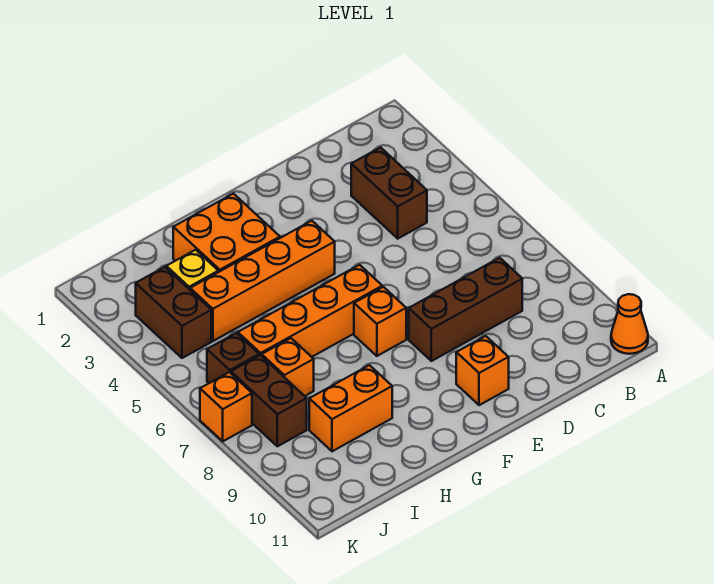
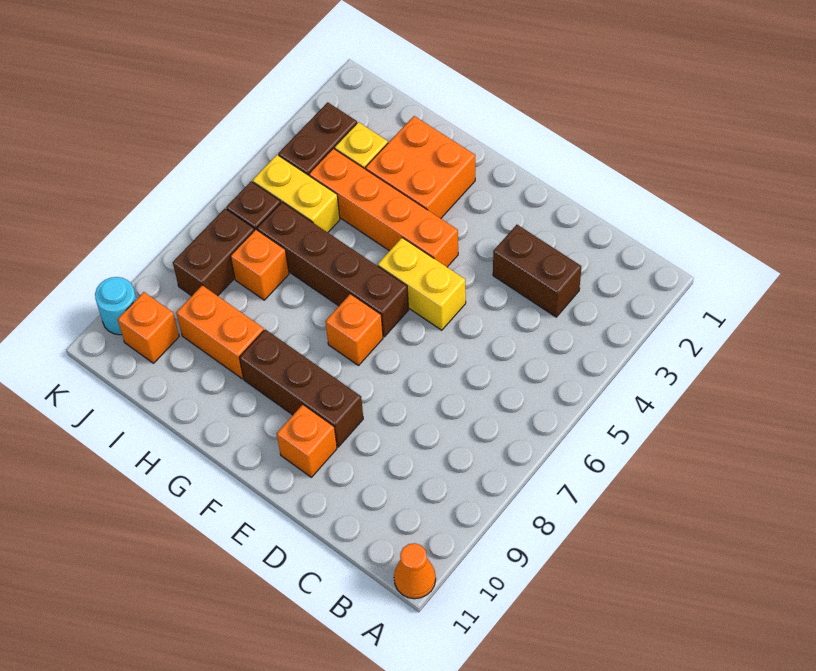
brown 1x2 brick [351,147,427,239] -> brown 1x2 brick turned to [493,225,581,317]
brown 1x3 brick [409,258,522,361] -> brown 1x3 brick moved to [239,329,363,447]
none -> yellow 1x2 brick [378,238,466,330]
orange 1x4 brick [238,265,382,357] -> brown 1x4 brick [257,202,408,337]
none -> yellow 1x2 brick [252,155,340,232]
orange 1x1 brick [200,372,252,441] -> orange 1x1 brick moved to [118,292,179,363]
none -> cyan 1x1 round brick [95,277,137,335]

